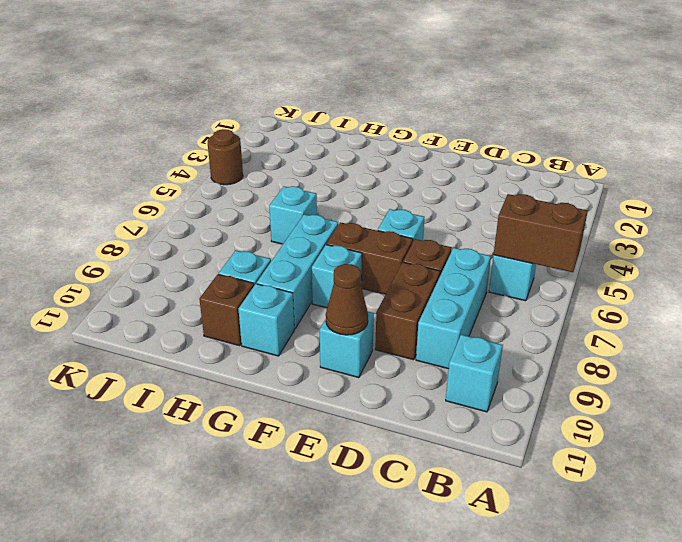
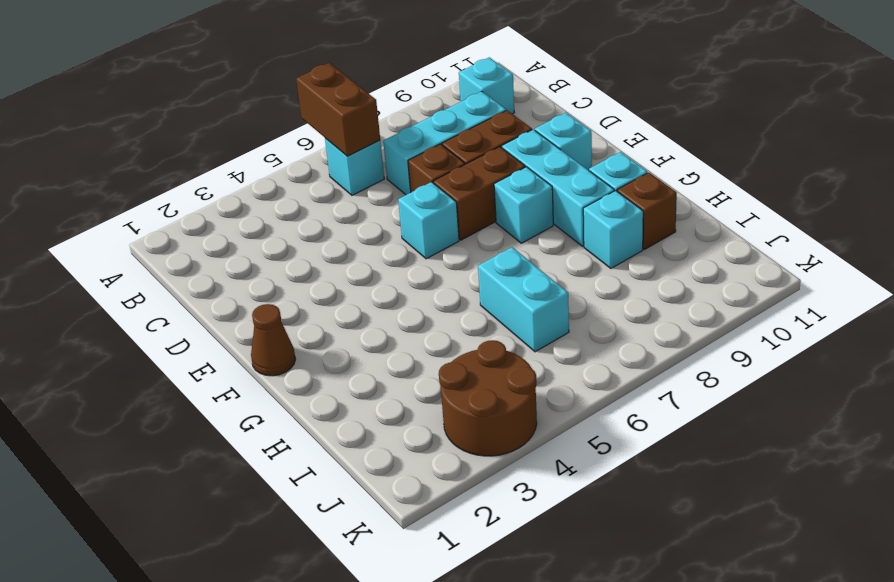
brown 1x2 brick [327,222,413,294] -> brown 1x2 brick turned to [433,147,525,240]
brown 1x1 cone [326,264,368,335] -> brown 1x1 cone moved to [251,304,295,376]
cyan 1x3 brick [257,214,338,329] -> cyan 1x3 brick turned to [502,130,614,246]
cyan 1x1 brick [269,186,317,244] -> cyan 1x2 brick [478,247,569,352]
brown 1x1 round brick [208,129,243,185] -> brown 2x2 round brick [439,340,537,456]

